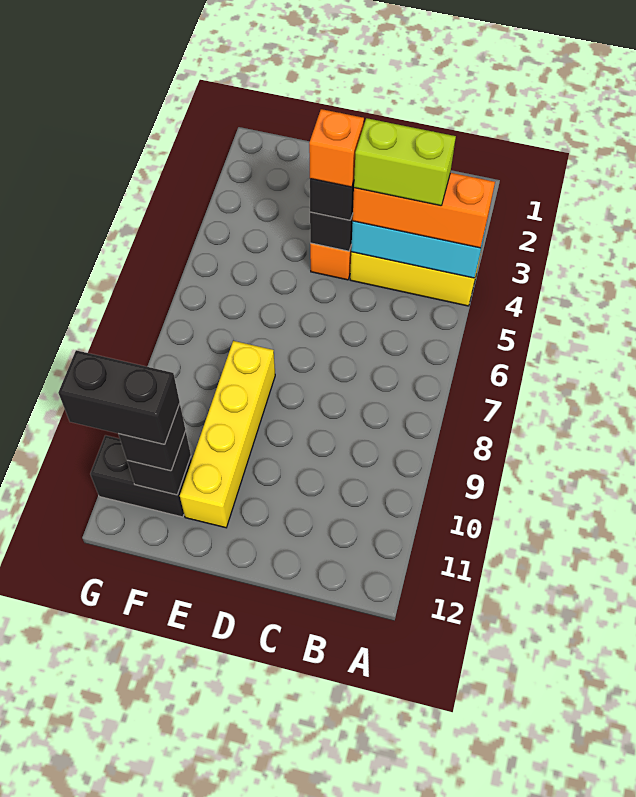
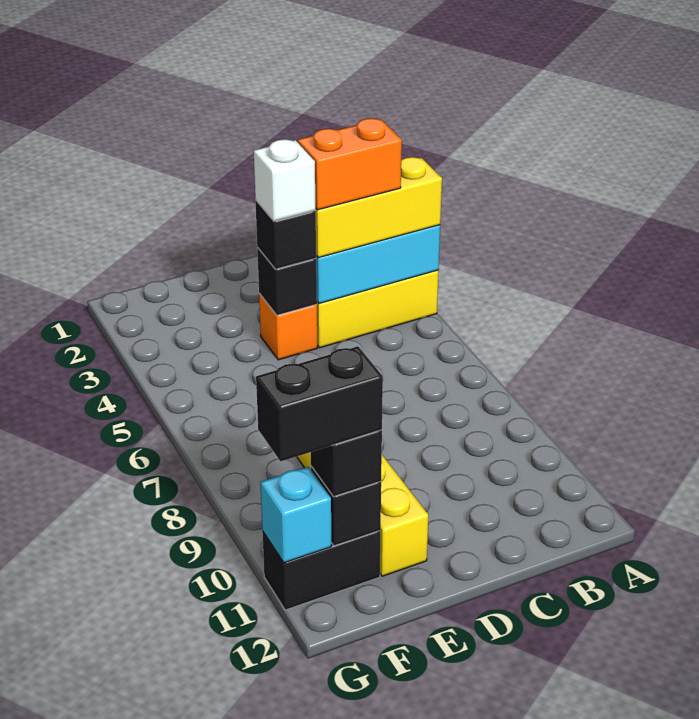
orange 1x3 brick [353,173,495,248] -> yellow 1x3 brick [315,157,442,258]
lime 1x2 brick [354,118,456,206] -> orange 1x2 brick [298,118,402,210]
orange 1x1 brick [309,109,364,187] -> white 1x1 brick [254,139,316,221]
none -> cyan 1x1 brick [260,467,331,563]

